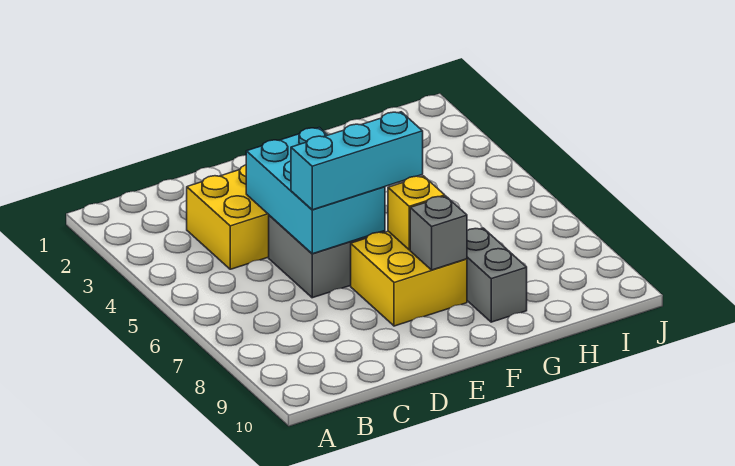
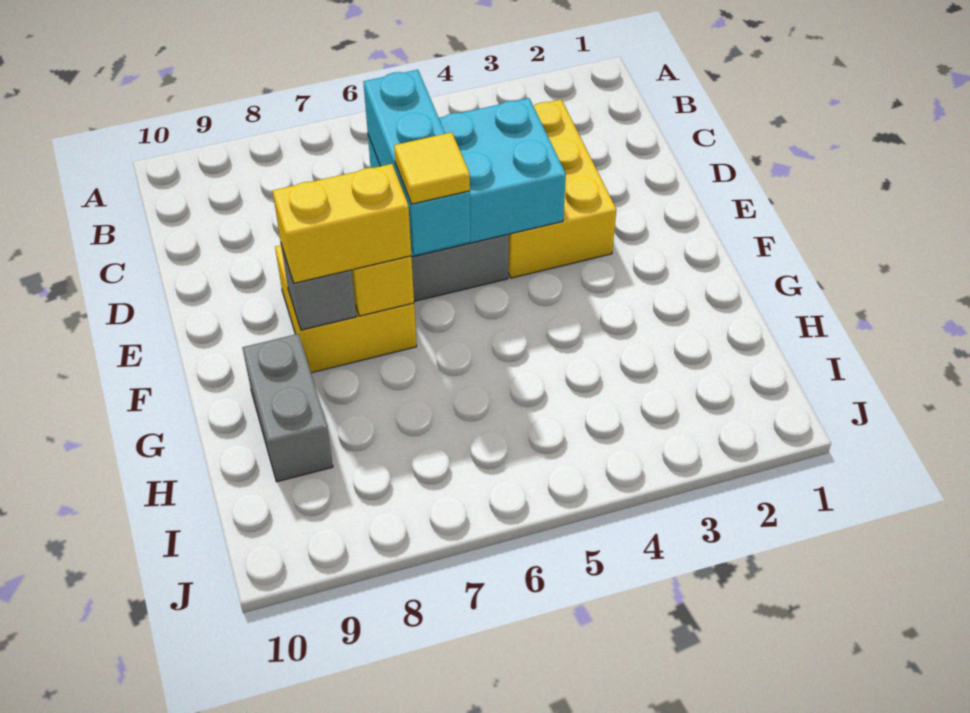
none -> yellow 1x1 tile [394,132,470,204]
none -> yellow 1x2 brick [273,164,411,283]
grey 1x2 brick [467,228,527,322] -> grey 1x2 brick turned to [242,334,333,482]

